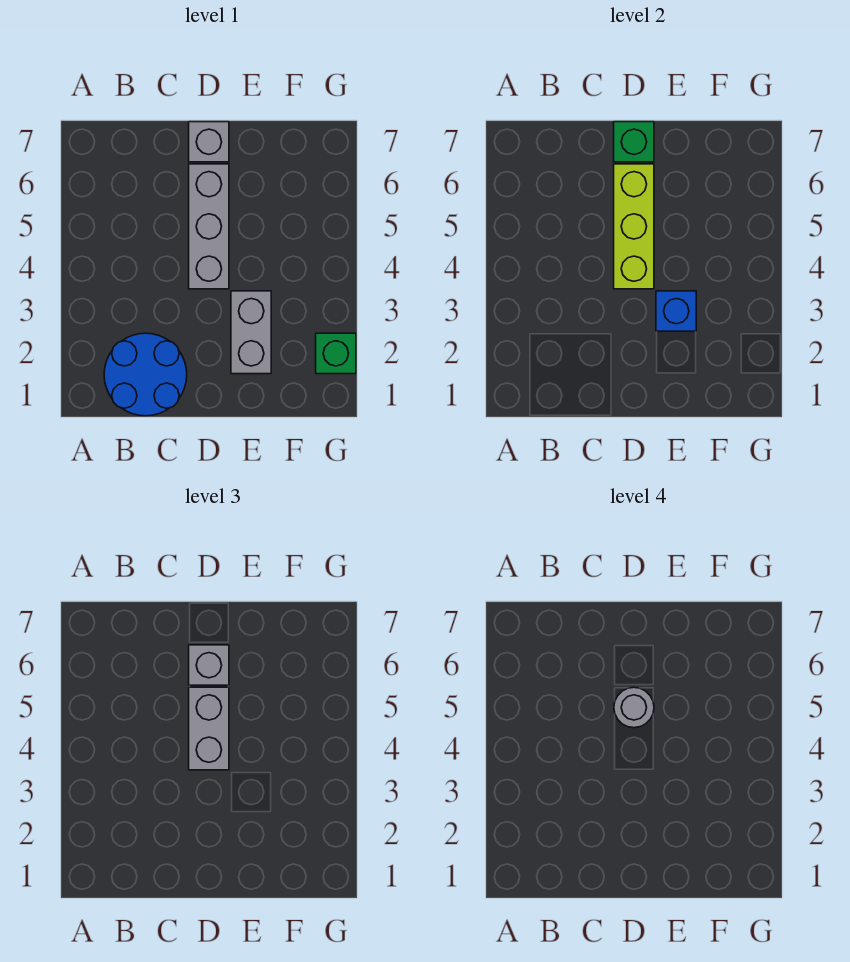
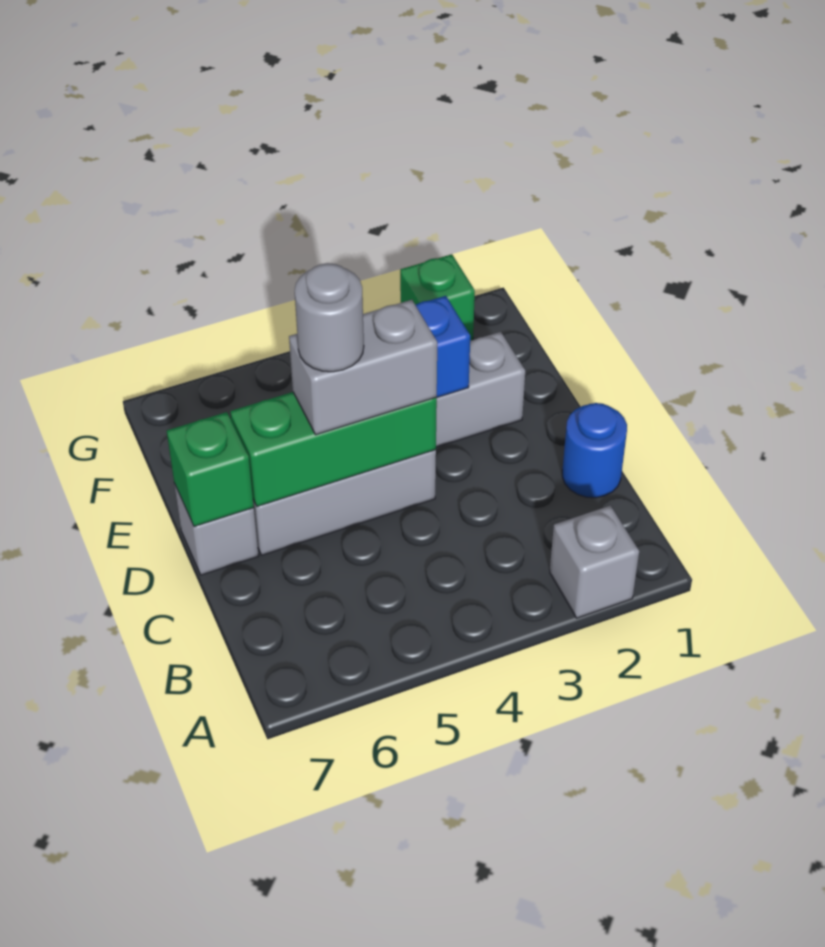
blue 2x2 round brick [104,333,187,416] -> blue 1x1 round brick [562,403,627,498]
lime 1x3 brick [614,164,654,289] -> green 1x3 brick [230,392,437,506]
grey 1x1 brick [189,645,229,685] -> grey 1x1 brick moved to [550,506,639,618]

